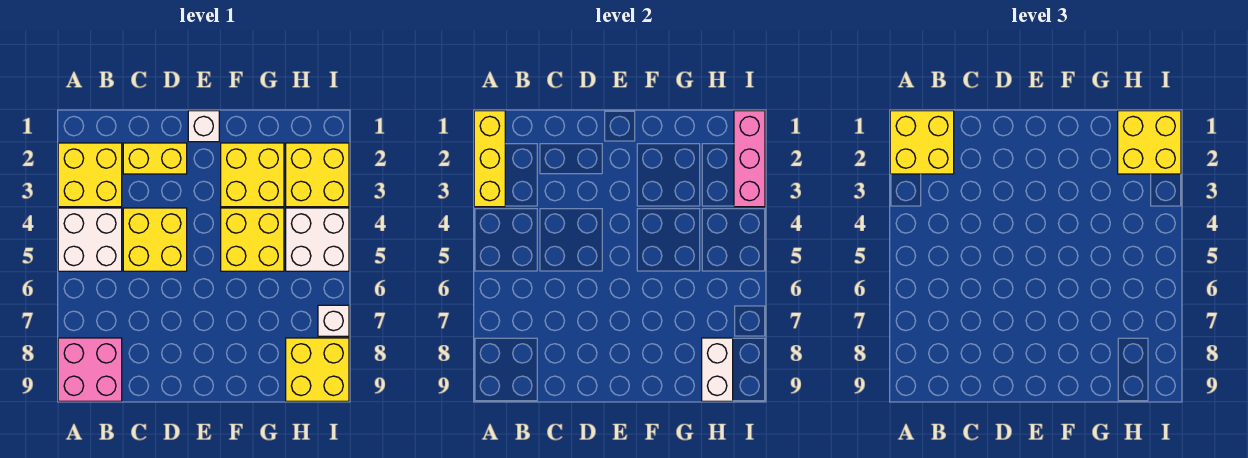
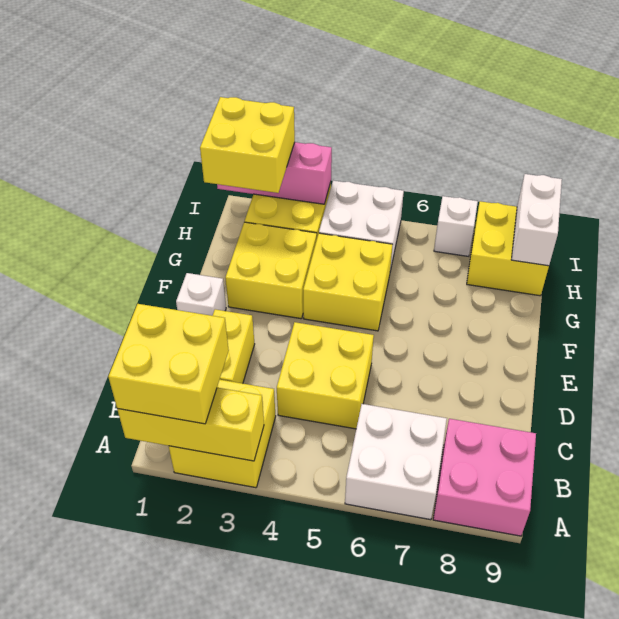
white 2x2 brick [58,208,122,271] -> white 2x2 brick moved to [345,404,447,520]
white 1x2 brick [702,338,733,401] -> white 1x2 brick turned to [511,174,562,266]

